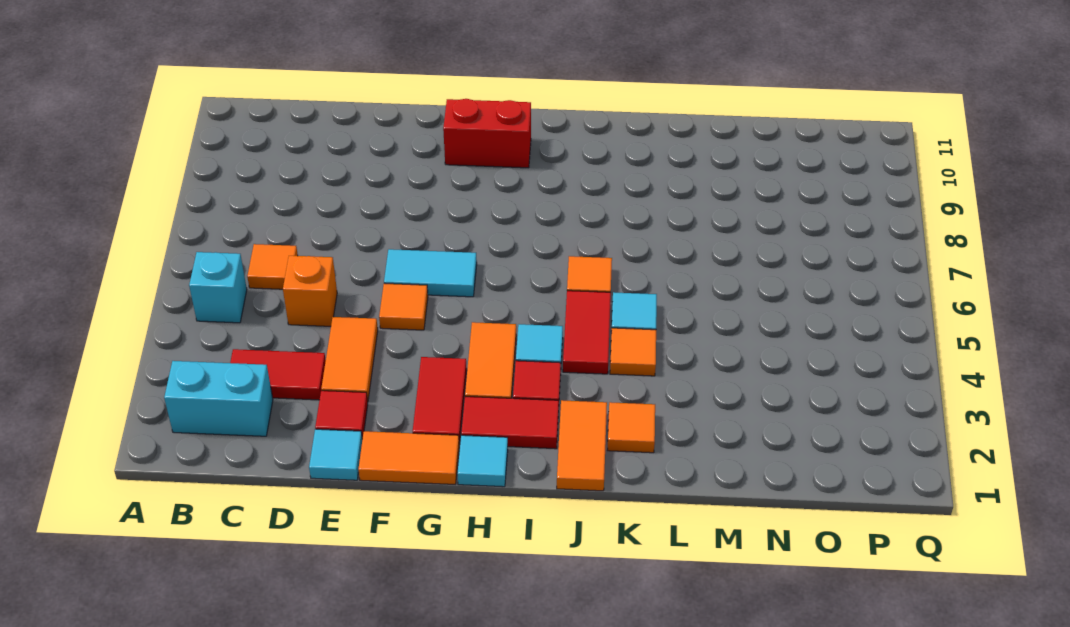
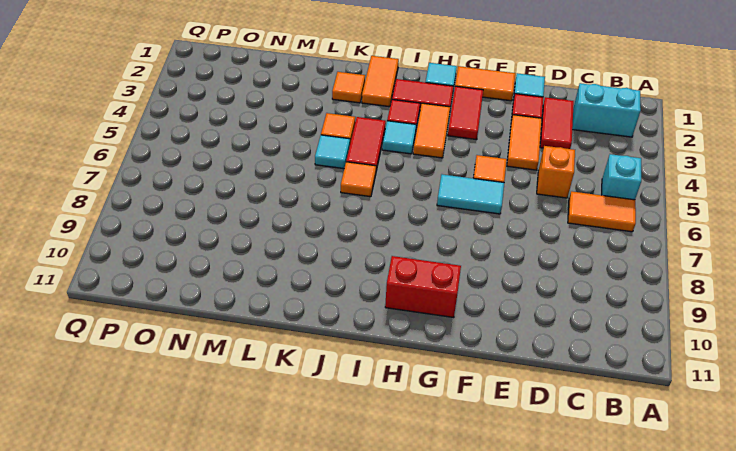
red 1x2 tile [230,349,326,400] -> red 1x2 tile turned to [540,97,574,149]
orange 1x1 tile [247,244,298,289] -> orange 1x2 tile [568,191,636,232]

